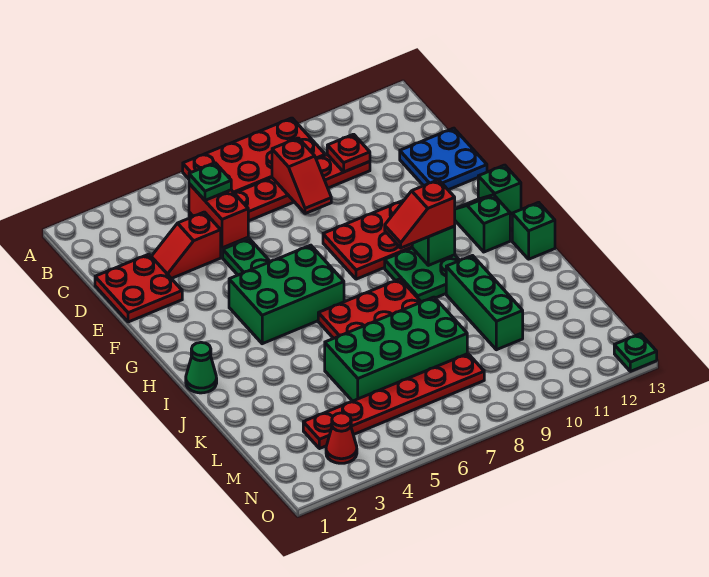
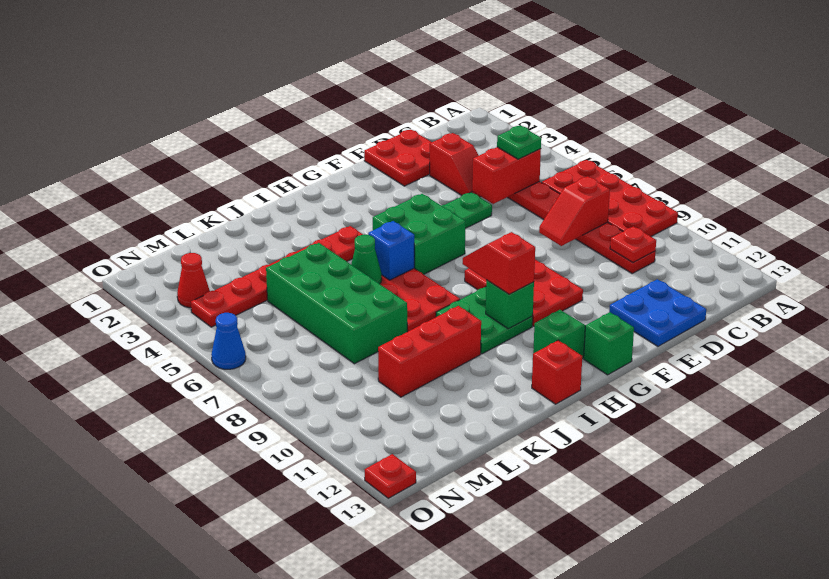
red 1x2 slope [151,212,221,279] -> red 1x2 slope turned to [430,133,481,197]
green 2x3 brick [229,245,344,344] -> green 2x2 brick [373,194,465,274]
green 1x1 cone [186,342,217,393] -> green 1x1 cone moved to [351,235,382,284]
none -> blue 1x1 brick [368,221,414,280]
green 1x1 brick [512,202,555,259] -> red 1x1 brick [532,340,582,404]
green 1x3 brick [446,256,523,350] -> red 1x3 brick [378,306,481,397]
red 1x6 plate [303,354,484,449] -> red 1x6 plate turned to [191,226,363,327]
none -> blue 1x1 cone [211,313,246,369]
green 1x1 plate [614,334,657,371] -> red 1x1 plate [365,454,416,498]

